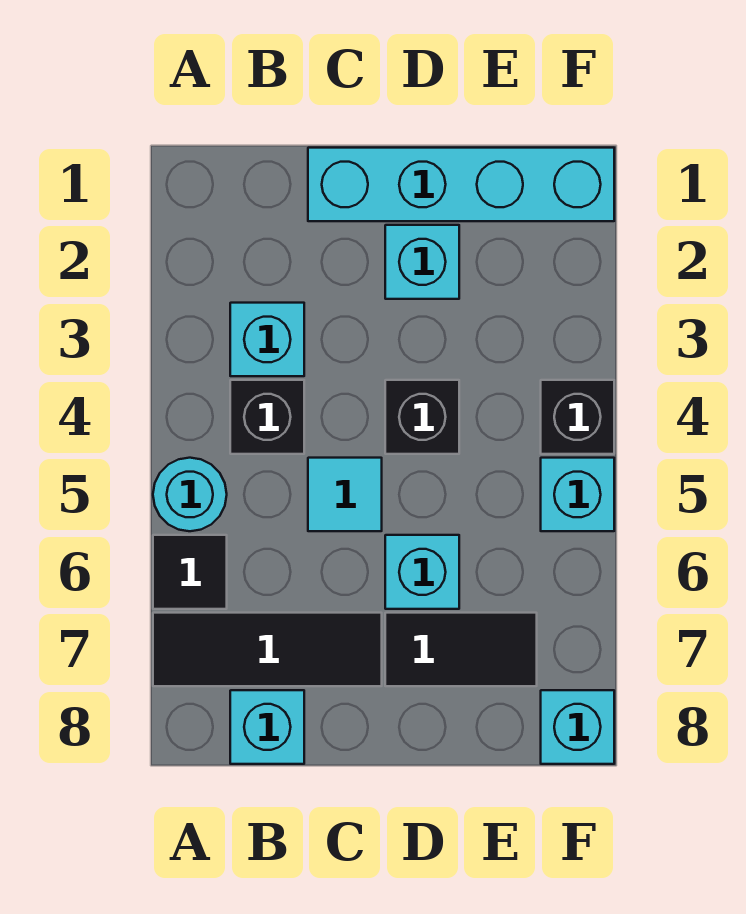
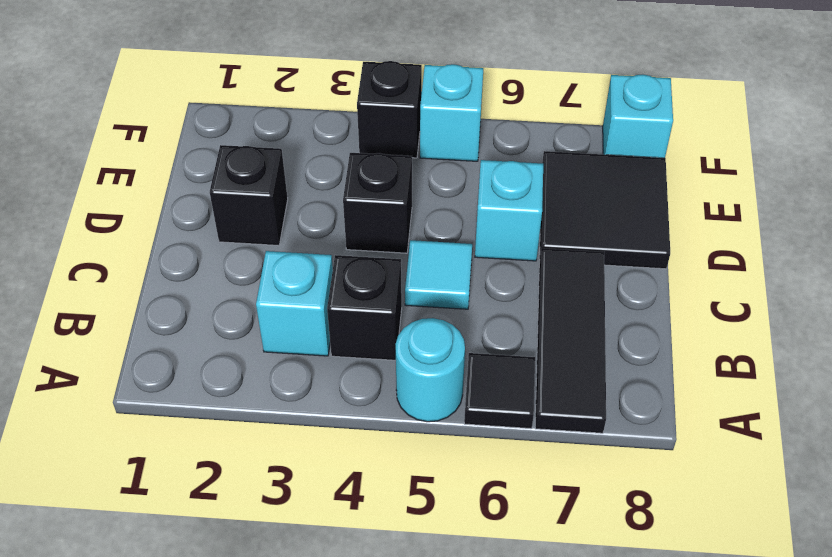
cyan 1x1 brick [230,690,304,764] -> none
cyan 1x4 brick [308,148,614,221] -> none
cyan 1x1 brick [385,225,459,299] -> black 1x1 brick [210,145,288,246]
black 1x2 tile [385,613,537,686] -> black 2x2 tile [540,151,670,269]

